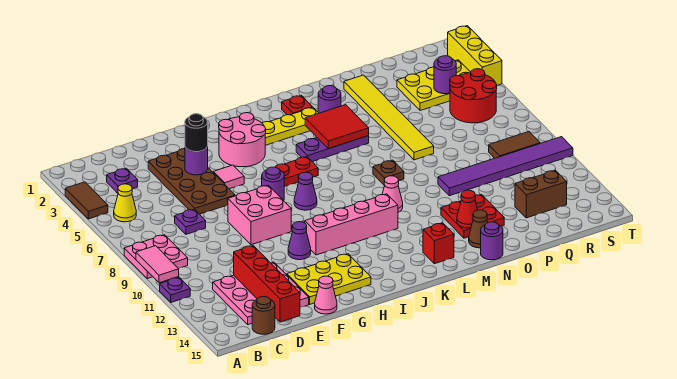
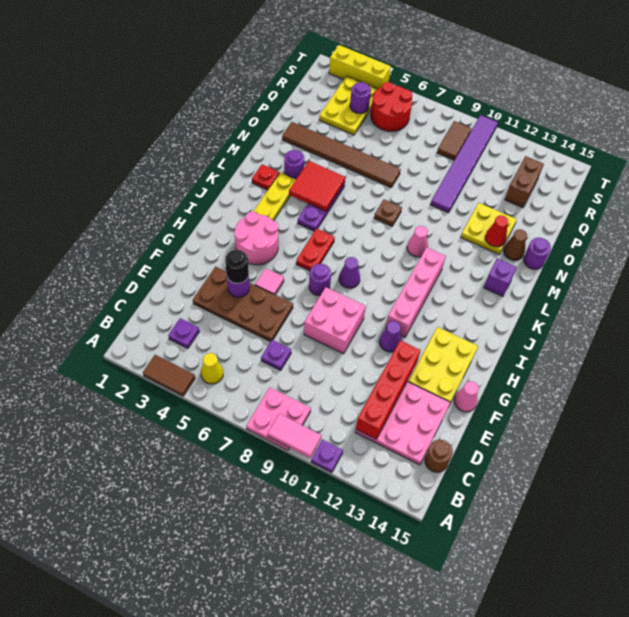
red 1x4 brick [234,246,300,322] -> red 1x4 brick turned to [356,340,421,439]
red 1x1 brick [423,223,454,264] -> purple 1x1 brick [484,258,517,296]
red 2x2 plate [441,194,504,238] -> yellow 2x2 plate [461,203,517,254]
yellow 1x6 tile [344,75,434,160] -> brown 1x6 tile [282,122,401,188]

